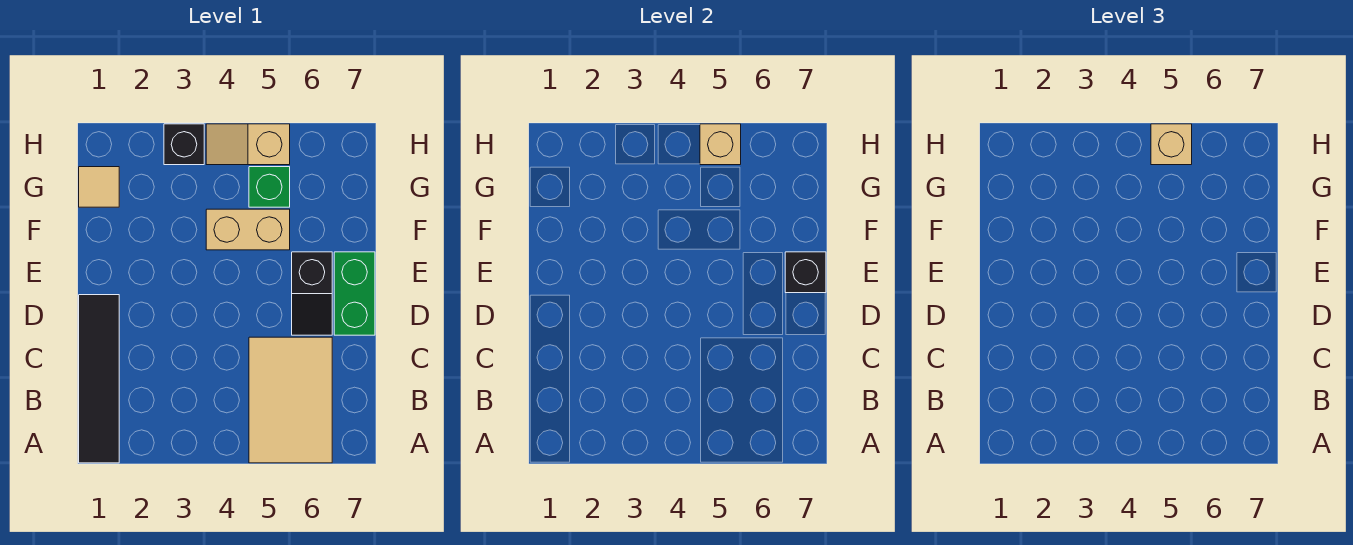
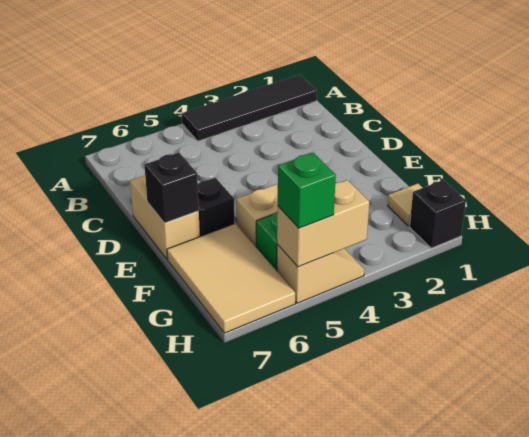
black 1x4 tile [79,295,119,463] -> black 1x4 tile turned to [182,74,317,141]
tan 2x3 tile [249,337,332,463] -> tan 2x3 tile moved to [167,224,295,333]
green 1x2 brick [334,252,375,335] -> tan 1x2 brick [130,175,200,259]
black 1x1 brick [164,124,204,165] -> black 1x1 brick moved to [409,180,466,248]
tan 1x1 brick [700,124,741,165] -> tan 1x2 brick [277,180,369,267]
tan 1x1 brick [1151,124,1192,165] -> green 1x1 brick [278,153,336,228]

